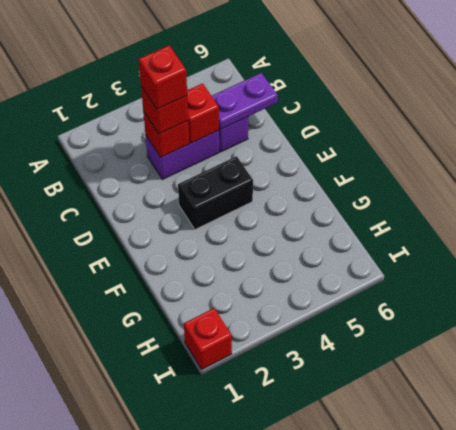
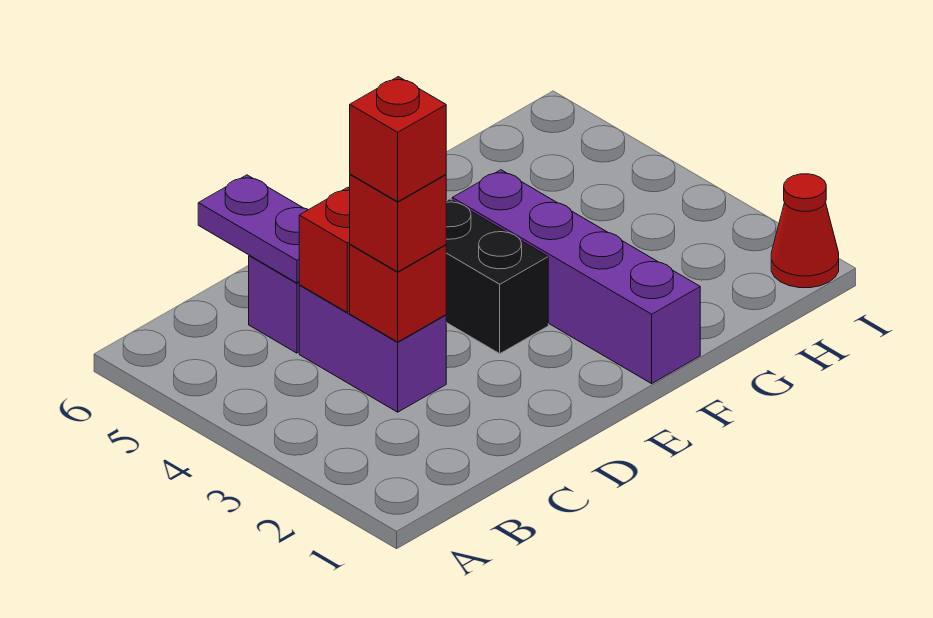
none -> purple 1x4 brick [452,170,700,384]
red 1x1 brick [184,308,232,369] -> red 1x1 cone [771,174,839,288]

